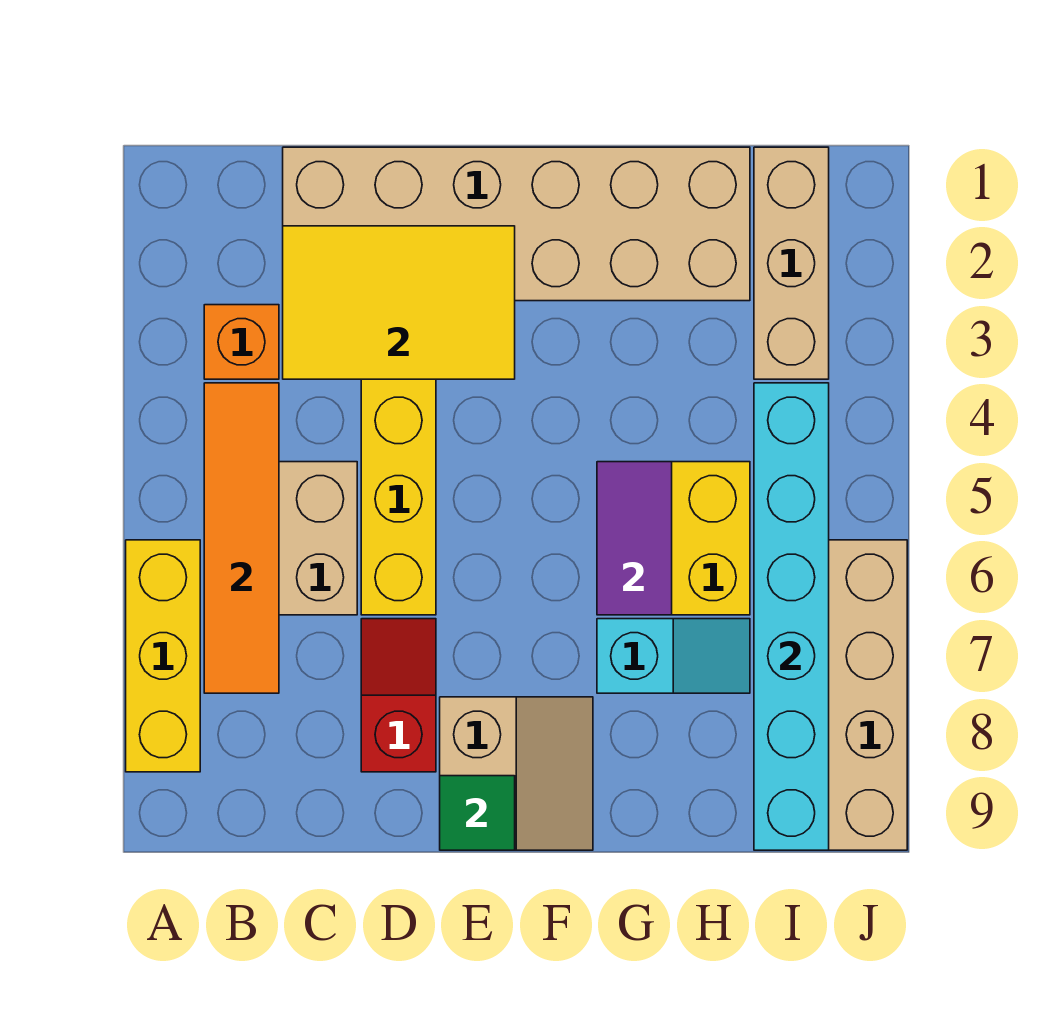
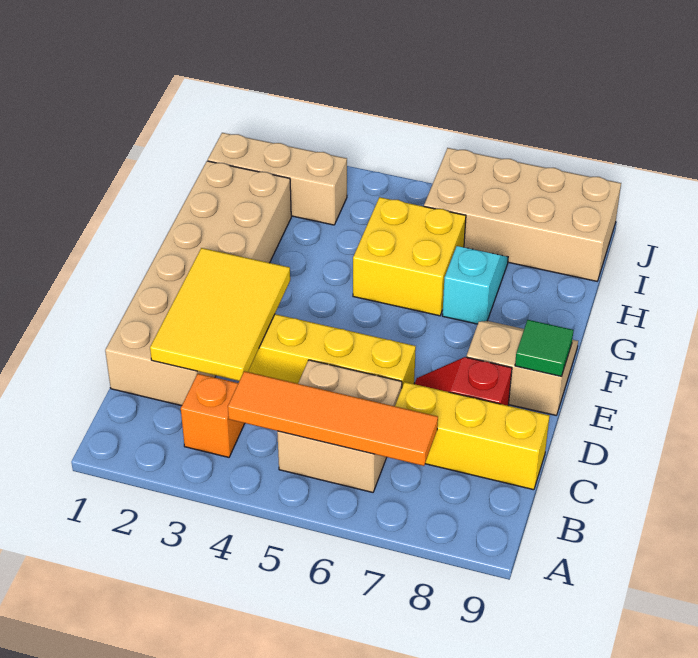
yellow 1x3 brick [126,540,200,772] -> yellow 1x3 brick moved to [395,382,550,490]
purple 1x2 tile [597,462,672,615] -> none
cyan 1x6 brick [754,383,829,850] -> none

